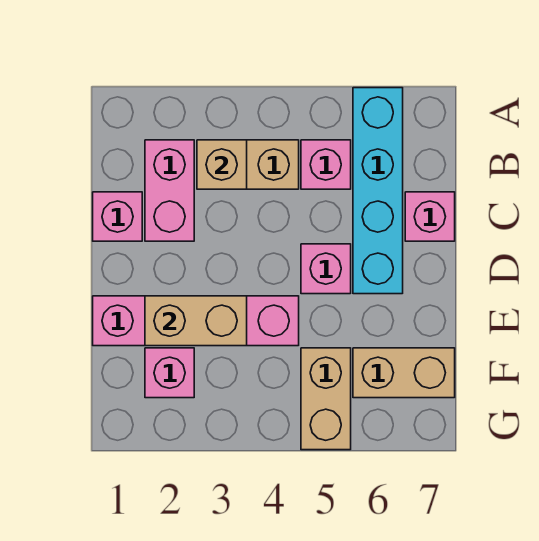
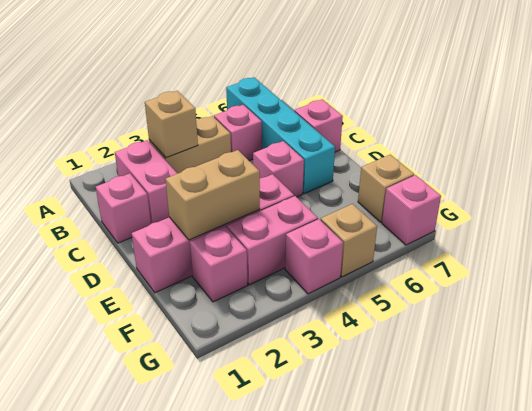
none -> pink 1x2 brick [227,196,318,285]
tan 1x2 brick [301,348,351,450] -> tan 1x1 brick [321,204,377,277]
tan 1x2 brick [353,348,455,398] -> tan 1x1 brick [358,155,414,222]
none -> pink 1x1 brick [285,219,343,294]
none -> pink 1x1 brick [382,175,441,245]

